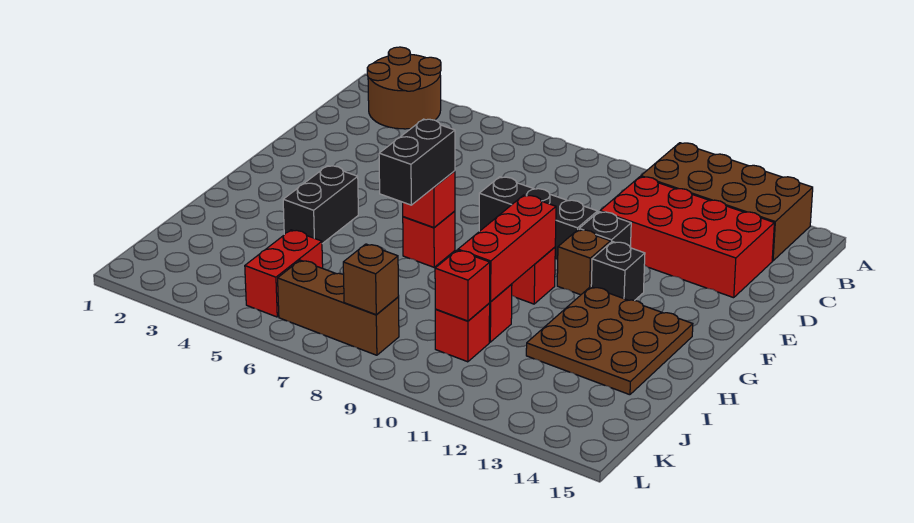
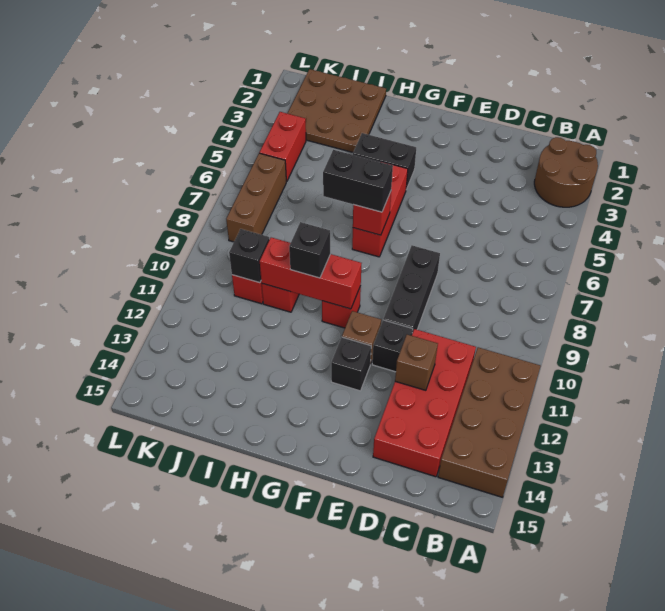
red 1x1 brick [403,211,455,267] -> red 1x3 brick [352,162,408,257]
brown 3x3 plate [526,287,693,395] -> brown 3x3 plate moved to [287,69,386,152]
none -> black 1x1 brick [289,222,330,278]
red 1x2 brick [245,230,323,317] -> red 1x2 brick turned to [259,112,306,182]
red 1x1 brick [435,250,490,321] -> black 1x1 brick [229,229,269,283]
brown 1x1 brick [343,244,399,315] -> brown 1x1 brick moved to [395,335,438,390]

